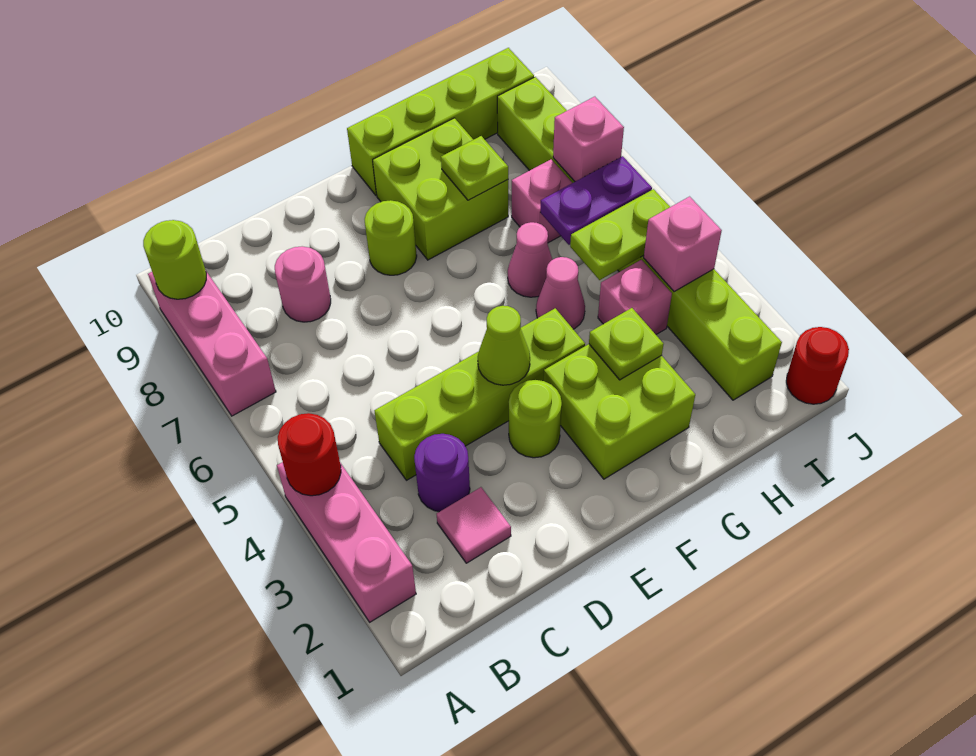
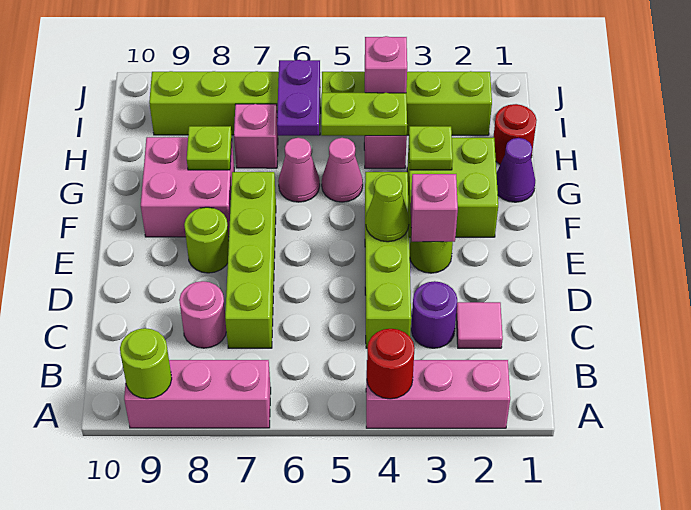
lime 2x2 brick [373,118,508,260] -> pink 2x2 brick [141,137,234,237]
lime 1x4 brick [347,48,534,195] -> lime 1x4 brick moved to [225,172,276,348]
none -> purple 1x1 cone [496,138,535,202]
lime 1x2 plate [570,189,670,280] -> lime 1x2 plate turned to [321,93,407,136]
pink 1x1 brick [553,97,624,182] -> pink 1x1 brick moved to [411,174,458,242]
red 1x1 round brick [786,327,849,404] -> red 1x1 round brick moved to [493,104,537,164]

